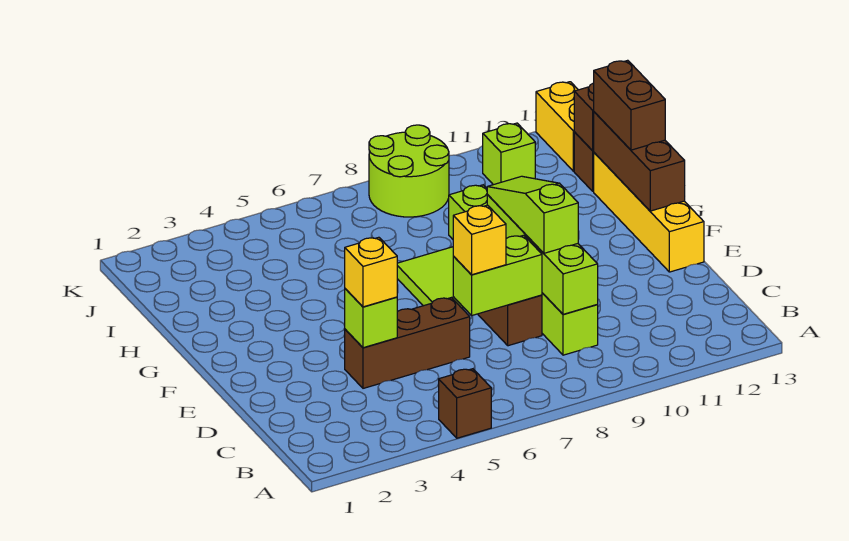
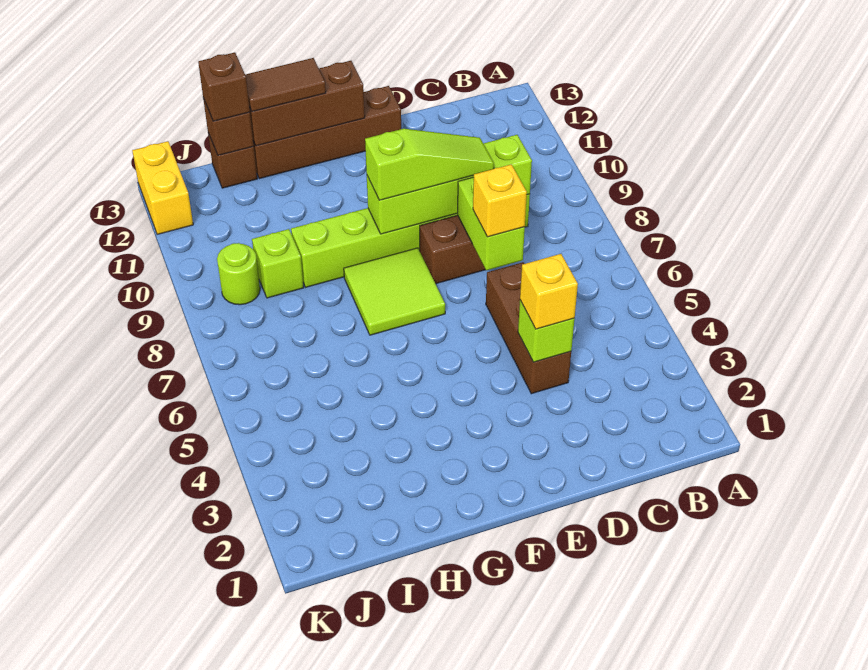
brown 1x1 brick [439,369,491,438] -> brown 1x1 brick moved to [198,52,250,121]
lime 1x3 slope [487,176,578,253] -> lime 1x3 slope turned to [365,129,494,200]
yellow 1x4 brick [594,153,704,272] -> brown 1x4 brick [253,86,401,179]
brown 1x2 brick [594,60,665,150] -> brown 1x2 tile [245,58,326,111]
lime 2x2 round brick [369,125,449,217] -> lime 1x1 round brick [217,243,260,305]
lime 1x1 brick [483,123,535,185] -> lime 1x1 brick moved to [252,229,304,298]
yellow 1x2 brick [536,82,578,171] -> yellow 1x2 brick turned to [132,141,193,234]

